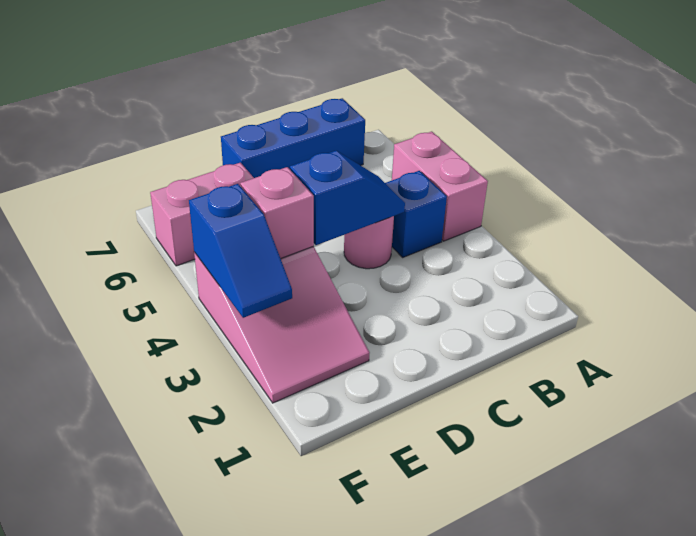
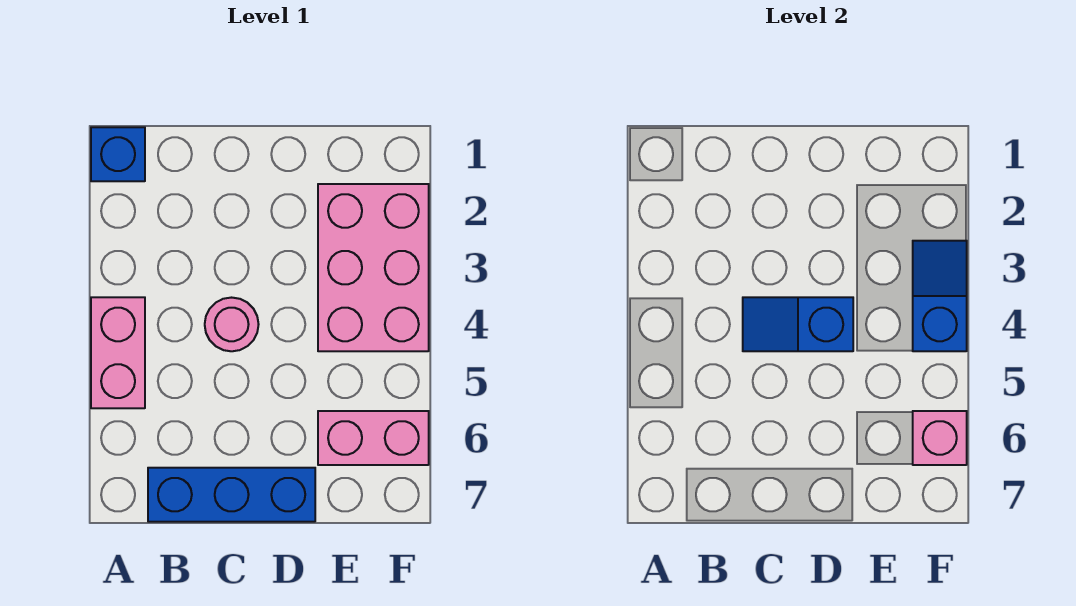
blue 1x1 brick [385,171,447,257] -> blue 1x1 brick moved to [91,127,145,181]
pink 2x3 slope [194,247,369,403] -> pink 2x3 brick [318,184,429,351]
pink 1x1 brick [240,167,314,259] -> pink 1x1 brick moved to [913,411,967,465]

